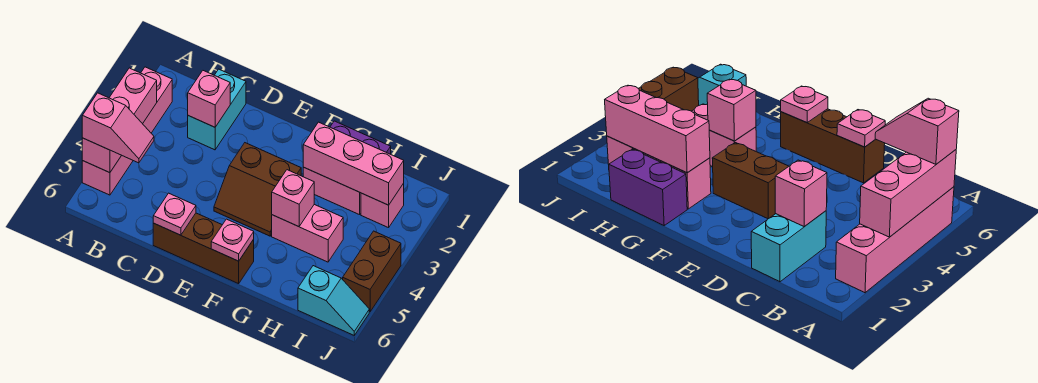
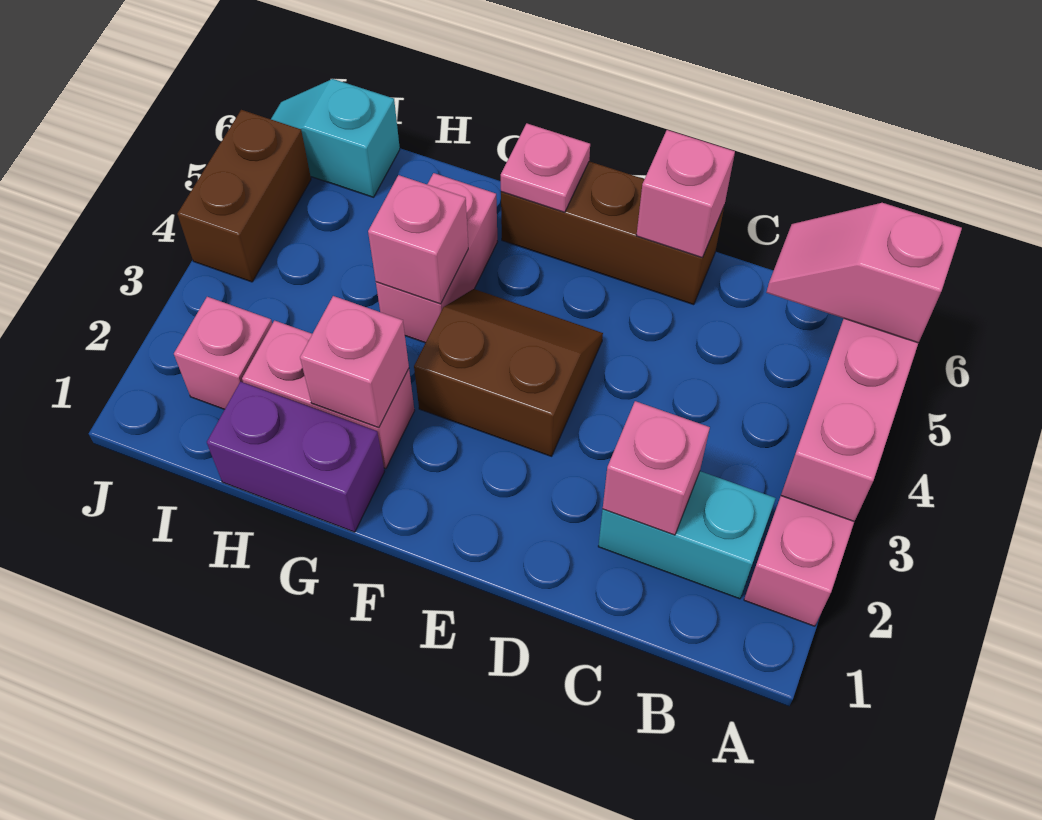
cyan 1x2 brick [188,69,246,150] -> cyan 1x2 brick turned to [598,471,776,599]
pink 1x1 plate [153,193,196,235] -> pink 1x1 brick [636,130,735,258]
pink 1x3 brick [303,122,404,205] -> pink 1x1 brick [300,296,409,428]
pink 1x2 brick [272,205,343,262] -> pink 1x2 brick turned to [376,173,497,343]

